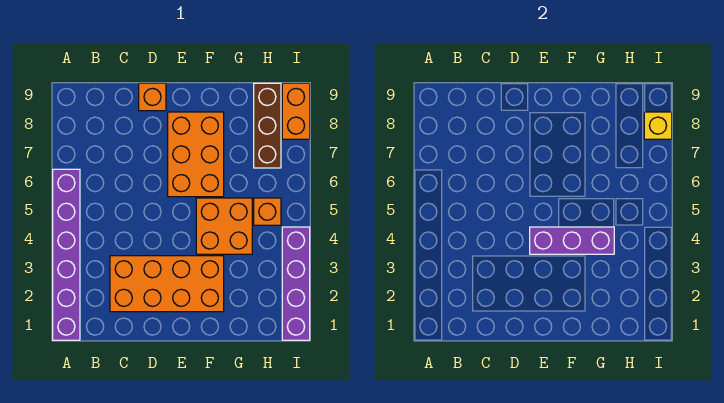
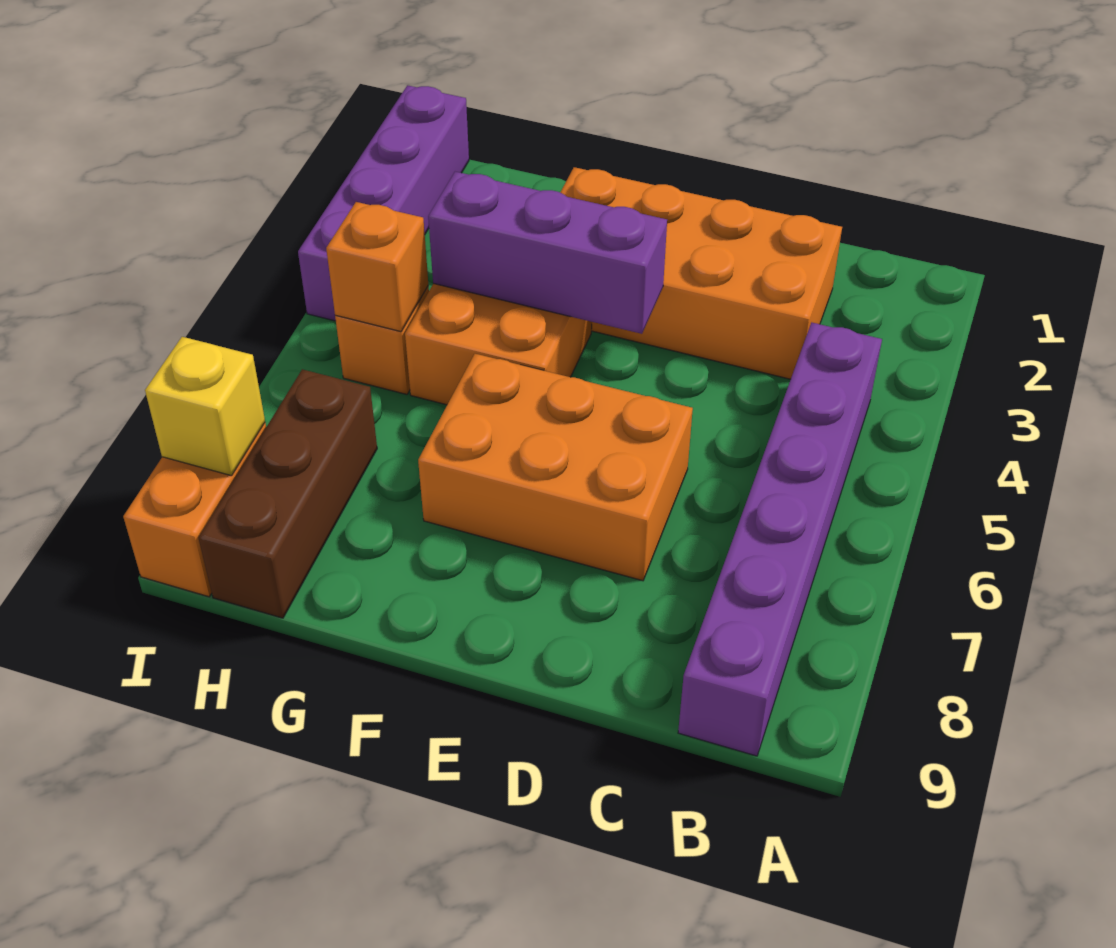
purple 1x6 brick [53,169,80,340] -> purple 1x6 brick moved to [678,323,882,756]
orange 1x1 brick [139,83,166,111] -> orange 1x1 brick moved to [326,202,428,332]
orange 2x3 brick [168,112,224,197] -> orange 2x3 brick turned to [418,354,693,581]

